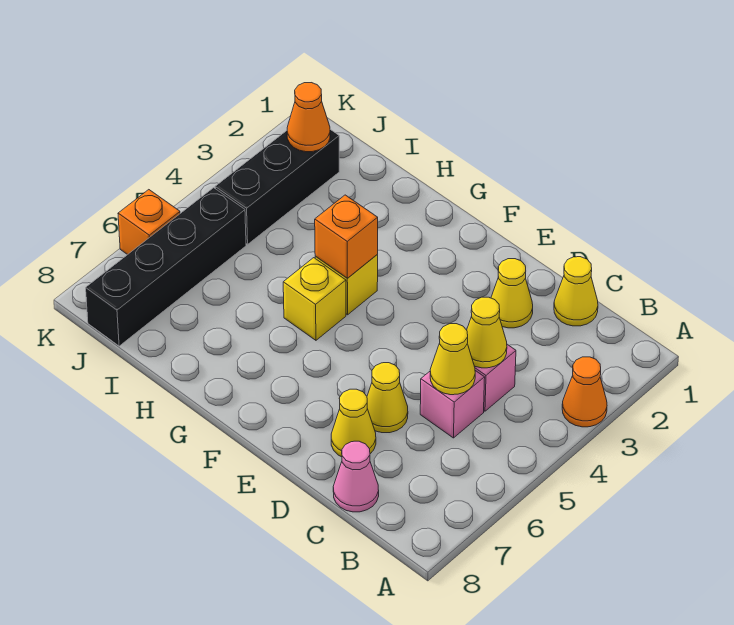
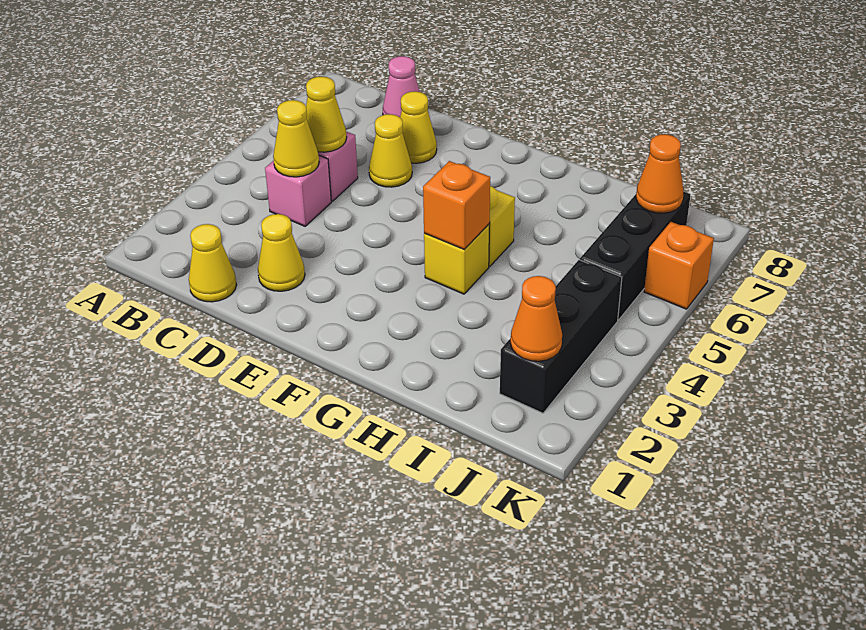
orange 1x1 cone [562,357,607,427] -> orange 1x1 cone moved to [636,134,683,213]
black 1x4 brick [86,188,246,346] -> black 1x3 brick [580,192,690,320]

